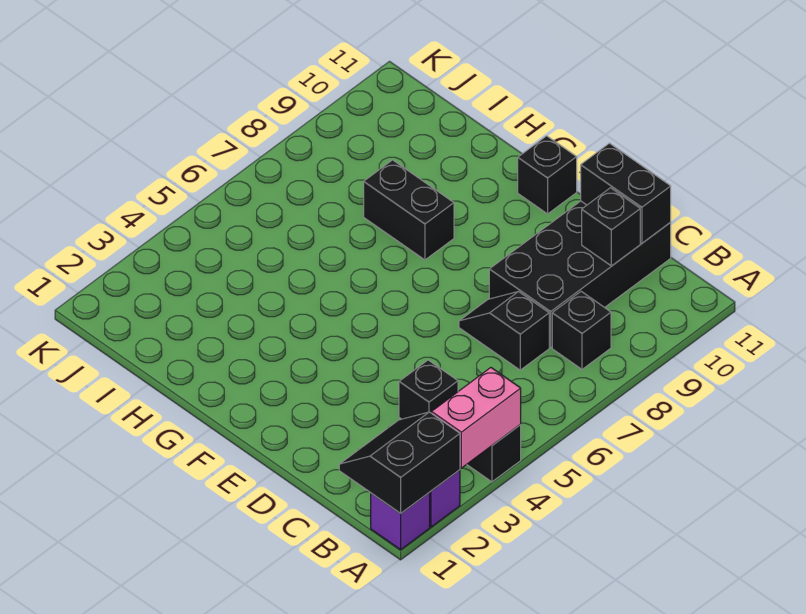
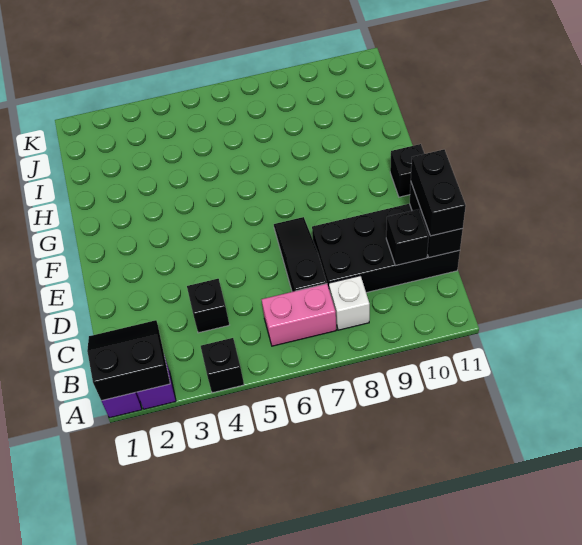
pink 1x2 brick [432,368,521,468] -> pink 1x2 brick moved to [261,284,336,346]
black 1x1 brick [552,291,611,369] -> white 1x1 brick [329,276,370,330]
black 1x2 slope [459,292,549,370] -> black 1x3 slope [274,217,327,292]
black 1x2 brick [364,160,454,260] -> black 1x2 brick moved to [411,150,466,236]

